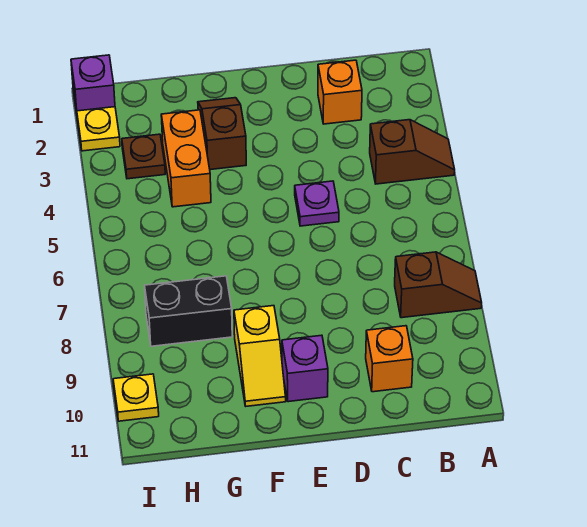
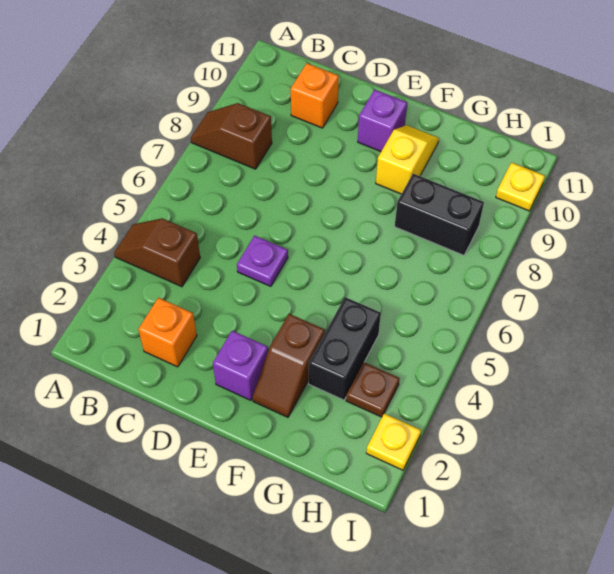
orange 1x2 brick [161,110,211,207] -> black 1x2 brick [309,297,381,400]
purple 1x1 brick [71,55,115,113] -> purple 1x1 brick moved to [213,331,268,400]

